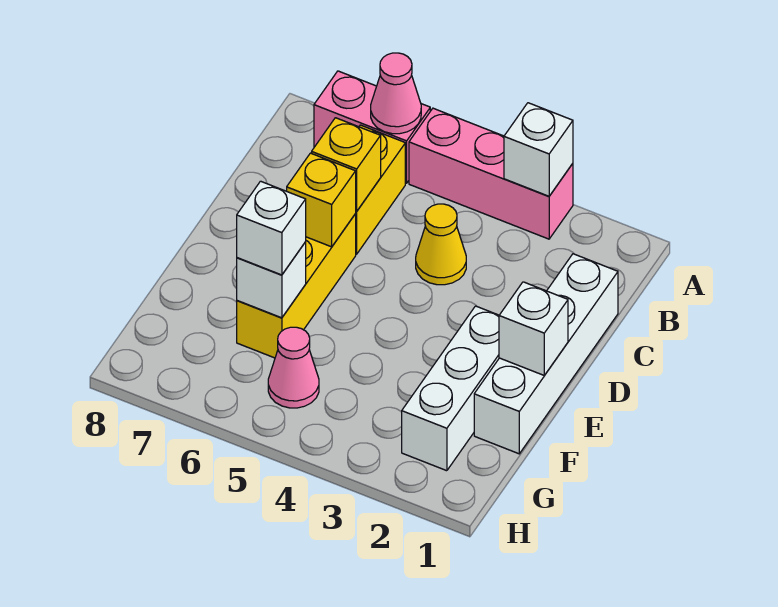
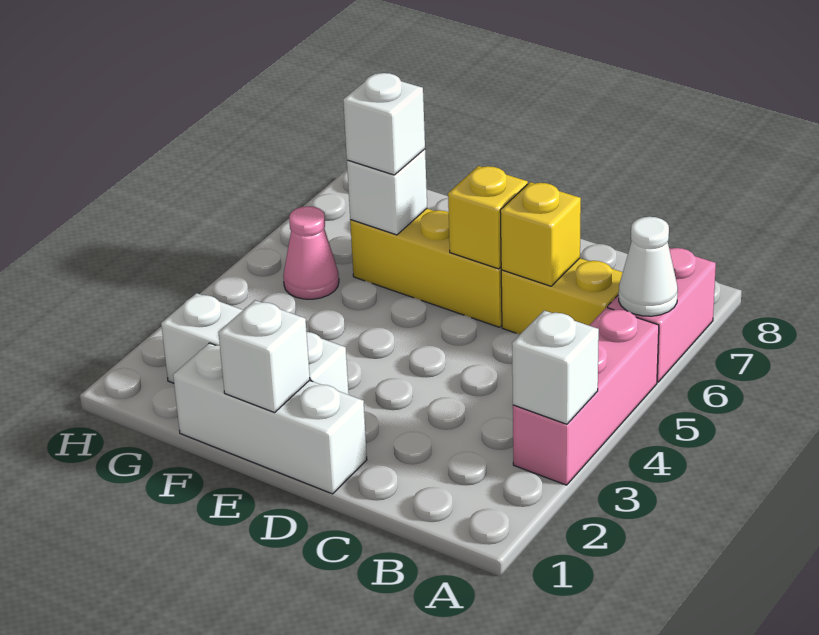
pink 1x1 cone [371,53,421,134] -> white 1x1 cone [619,217,678,316]
white 1x4 brick [474,254,618,454] -> white 1x3 brick [173,343,367,494]
yellow 1x1 cone [416,204,466,285] -> none

